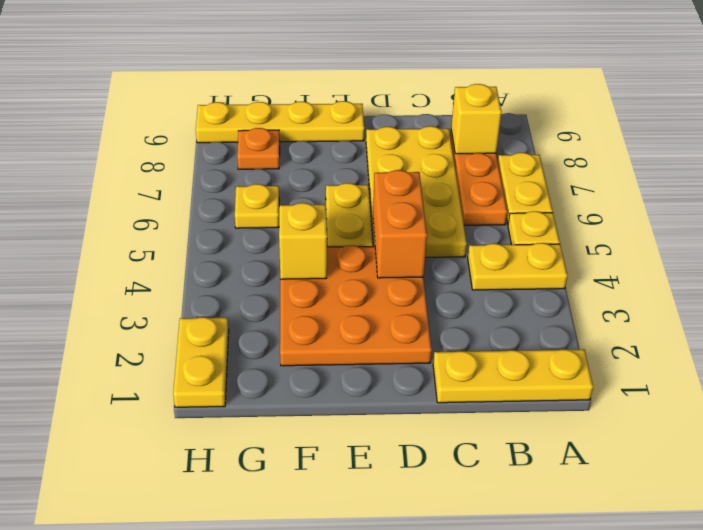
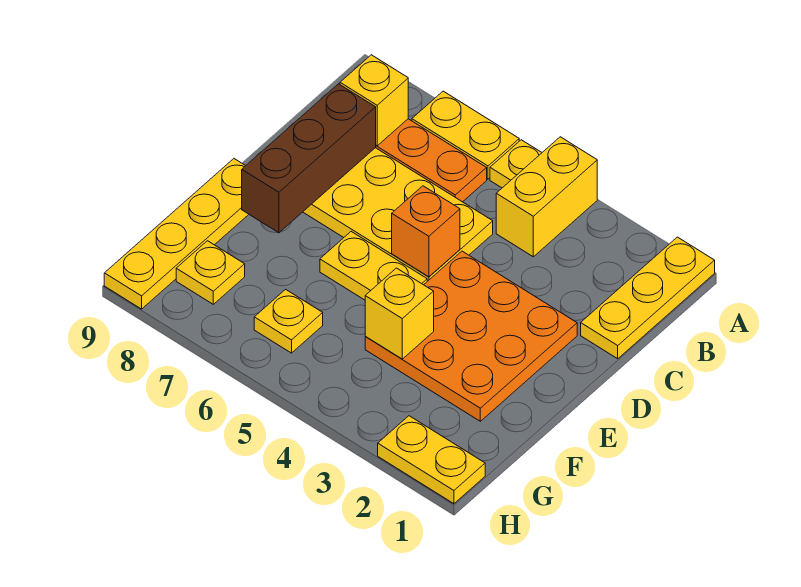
yellow 1x2 plate [468,243,567,290] -> yellow 1x2 brick [496,137,597,257]
none -> brown 1x3 brick [242,84,376,233]
orange 1x2 brick [373,170,427,278] -> orange 1x1 brick [392,186,460,277]
orange 1x1 plate [237,128,280,169] -> yellow 1x1 plate [176,241,245,304]

